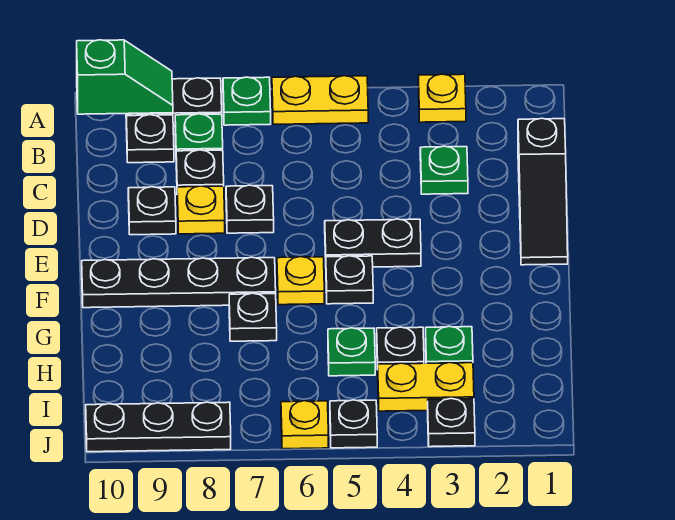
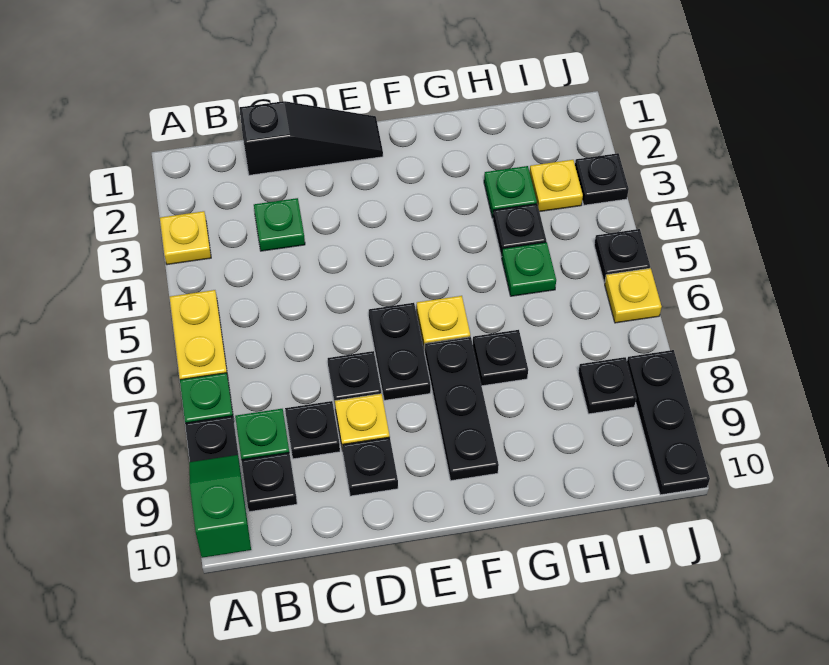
black 1x2 plate [325,219,421,267] -> black 1x2 plate moved to [369,303,431,400]
black 1x1 plate [326,256,373,304] -> black 1x1 plate moved to [578,357,636,414]
black 1x4 plate [82,257,276,308] -> black 1x3 plate [425,337,499,481]
yellow 1x2 plate [378,363,474,411] -> yellow 1x1 plate [530,160,583,212]

